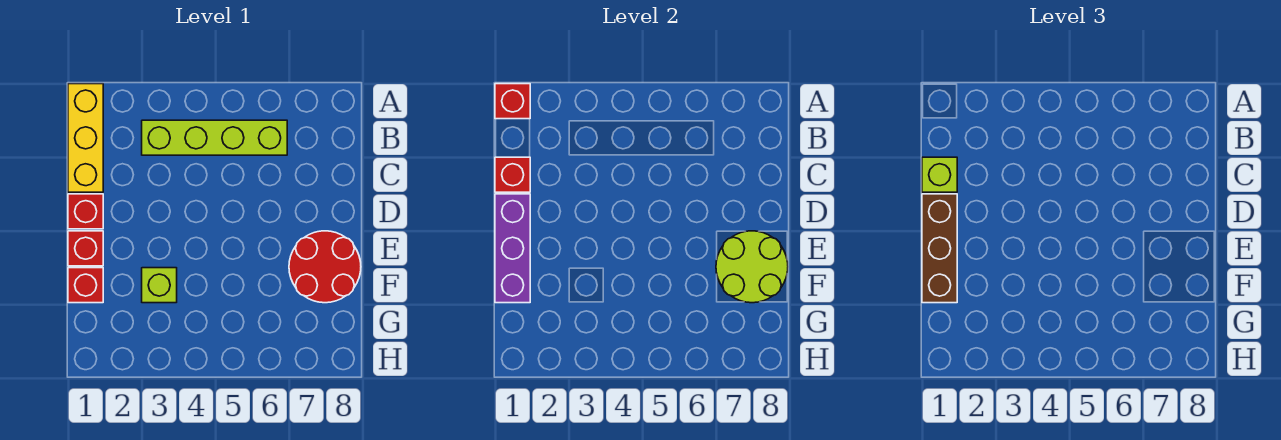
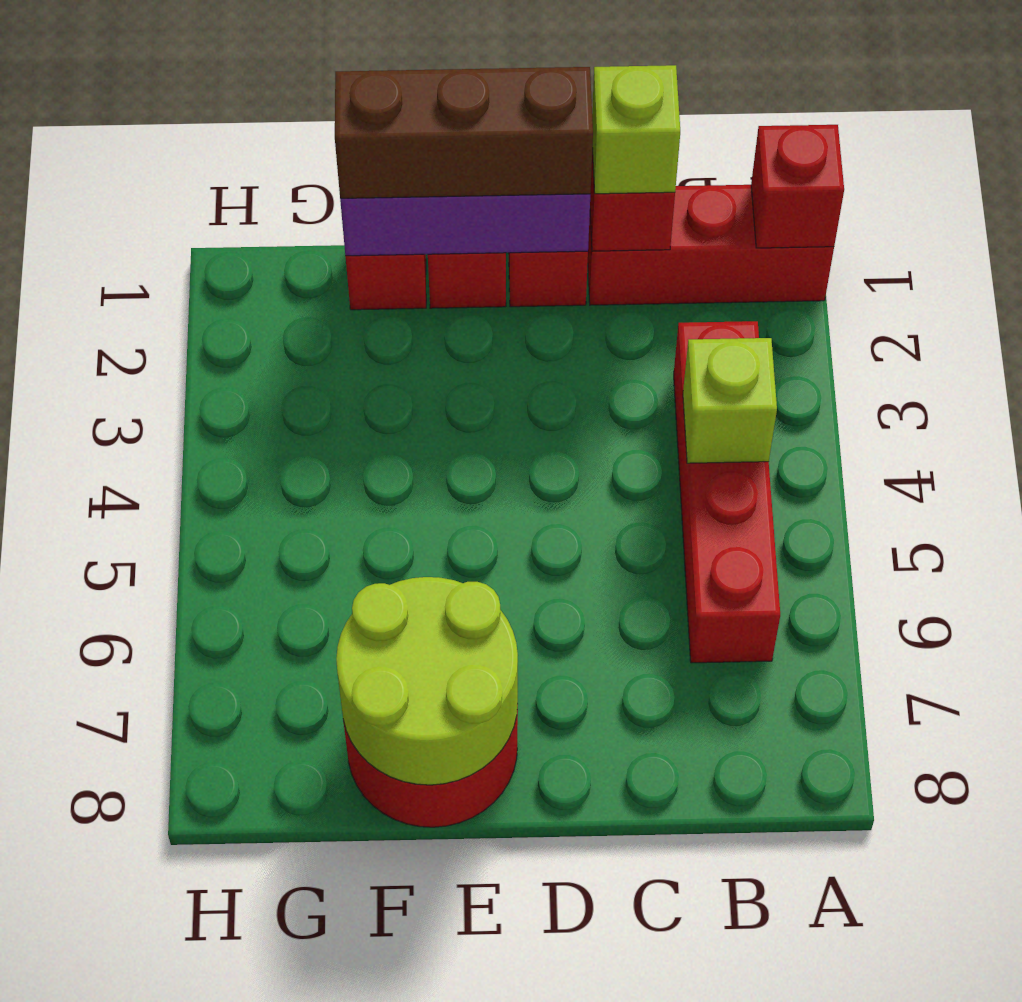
yellow 1x3 brick [68,84,103,192] -> red 1x3 brick [588,185,834,305]
lime 1x4 brick [142,120,287,155] -> red 1x4 brick [674,321,780,663]
lime 1x1 brick [142,268,177,303] -> lime 1x1 brick moved to [683,338,777,463]

